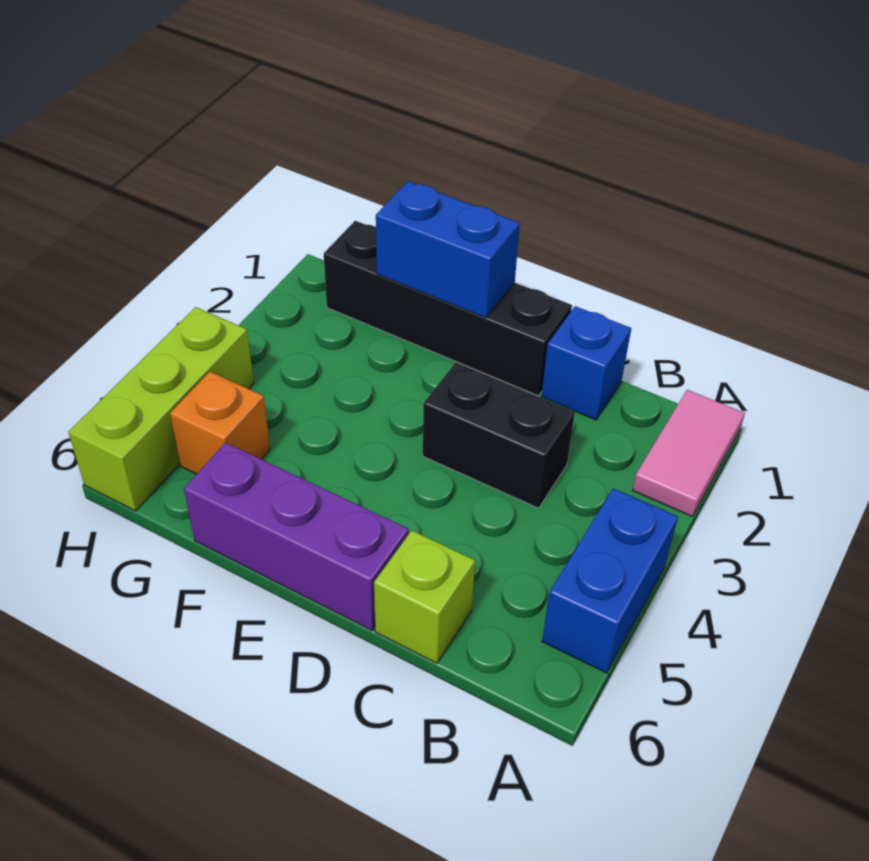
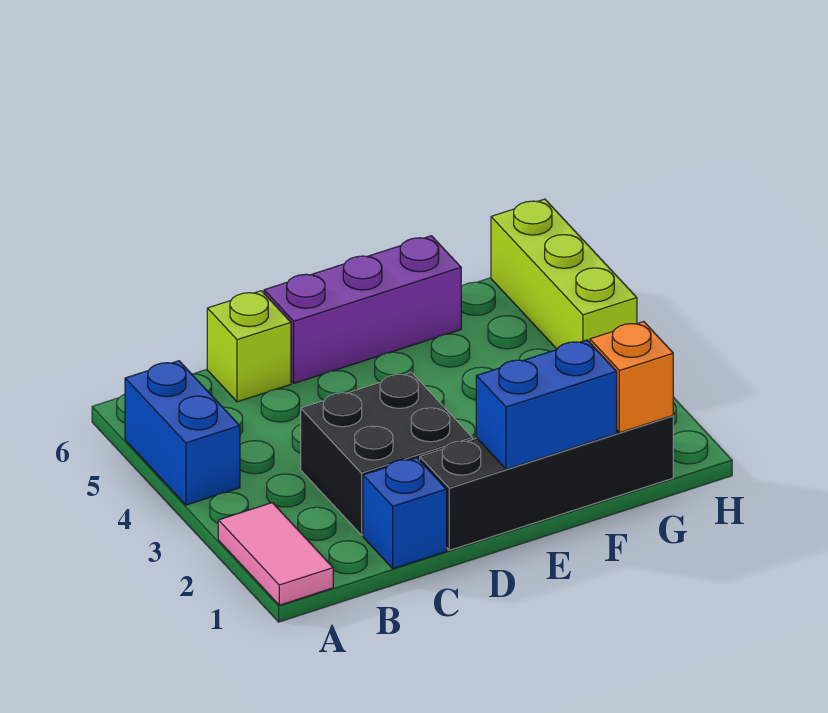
black 1x2 brick [423,362,575,508] -> black 2x2 brick [301,372,472,535]
orange 1x1 brick [170,372,270,474] -> orange 1x1 brick moved to [590,322,673,433]

